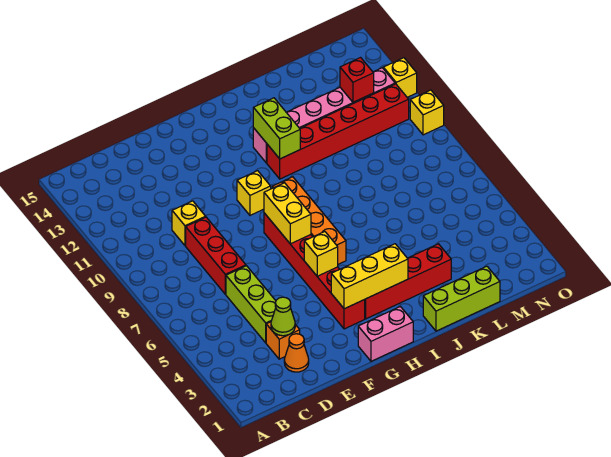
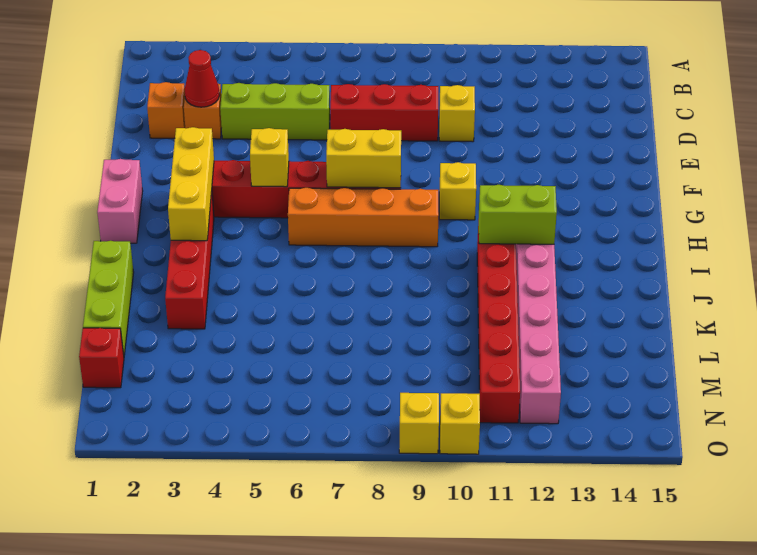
orange 1x1 cone [284,334,309,372] -> orange 1x1 brick [147,82,185,138]
lime 1x1 cone [271,297,295,336] -> red 1x1 cone [185,50,220,107]
red 1x1 brick [340,58,374,102] -> red 1x1 brick moved to [79,328,124,388]
yellow 1x1 brick [383,58,417,97] -> yellow 1x1 brick moved to [399,393,439,454]

